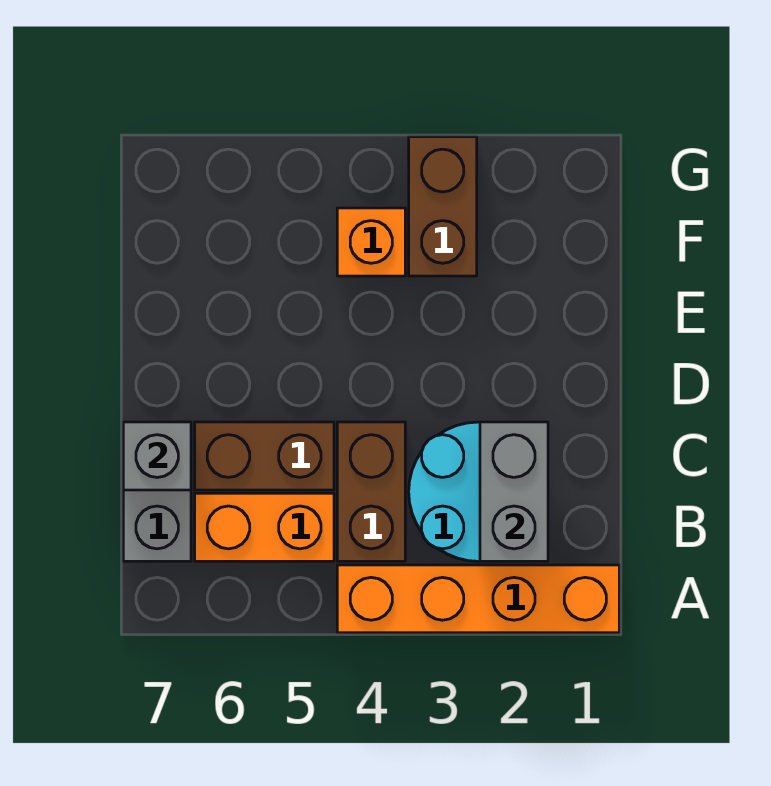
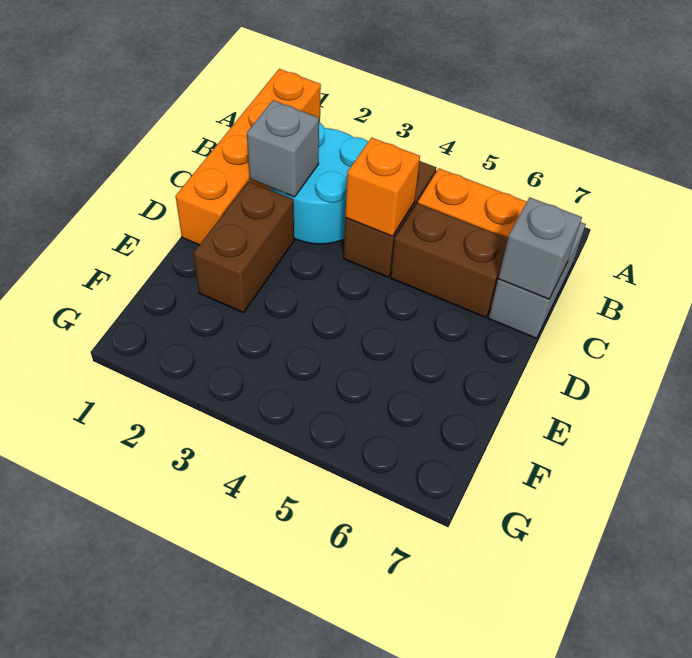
orange 1x4 brick [337,565,619,633] -> orange 1x4 brick turned to [175,69,321,245]
grey 1x2 brick [480,422,548,561] -> grey 1x1 brick [247,100,319,197]
brown 1x2 brick [409,137,477,276] -> brown 1x2 brick moved to [193,181,294,313]
orange 1x1 brick [337,208,405,276] -> orange 1x1 brick moved to [345,138,420,236]

